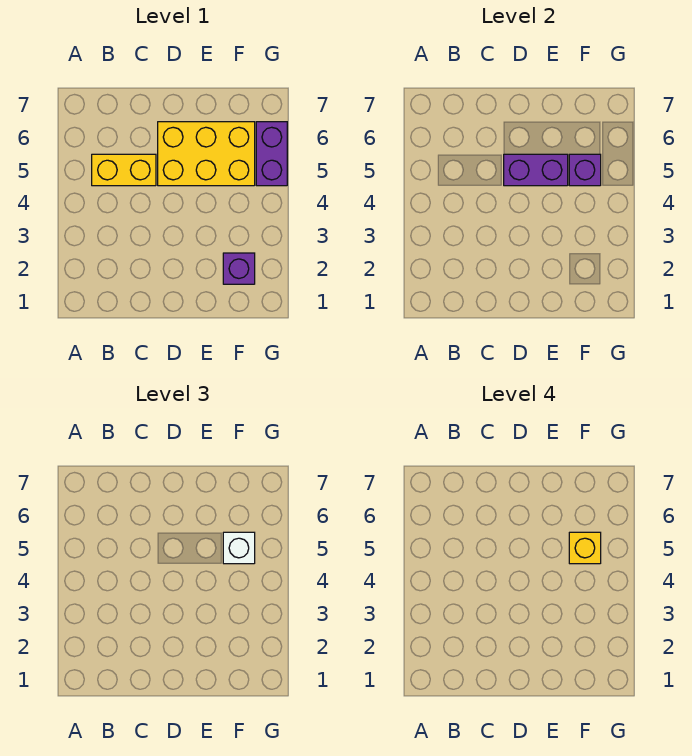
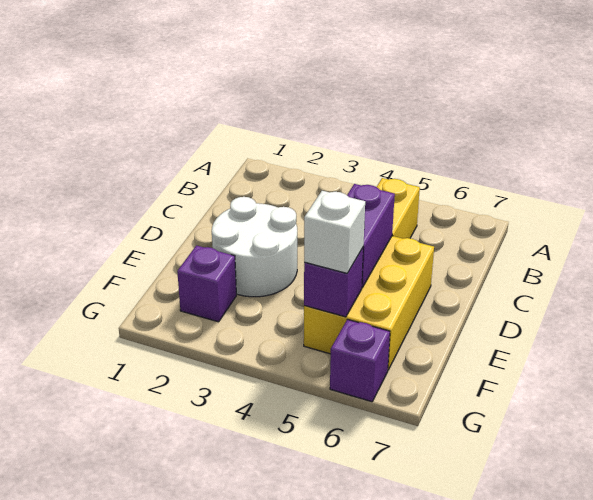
none -> white 2x2 round brick [212,197,297,297]
yellow 1x1 brick [569,532,601,564] -> none
purple 1x2 brick [256,122,287,186] -> purple 1x1 brick [330,320,390,402]

